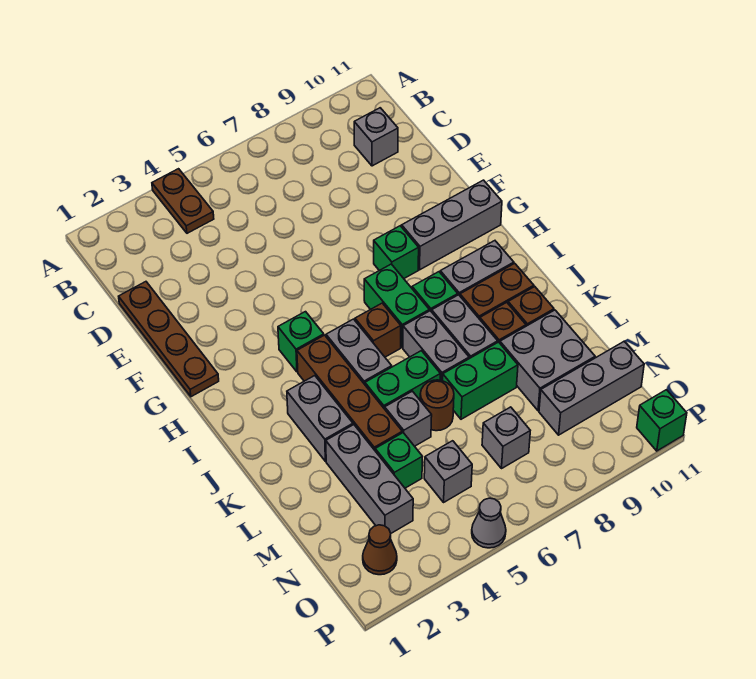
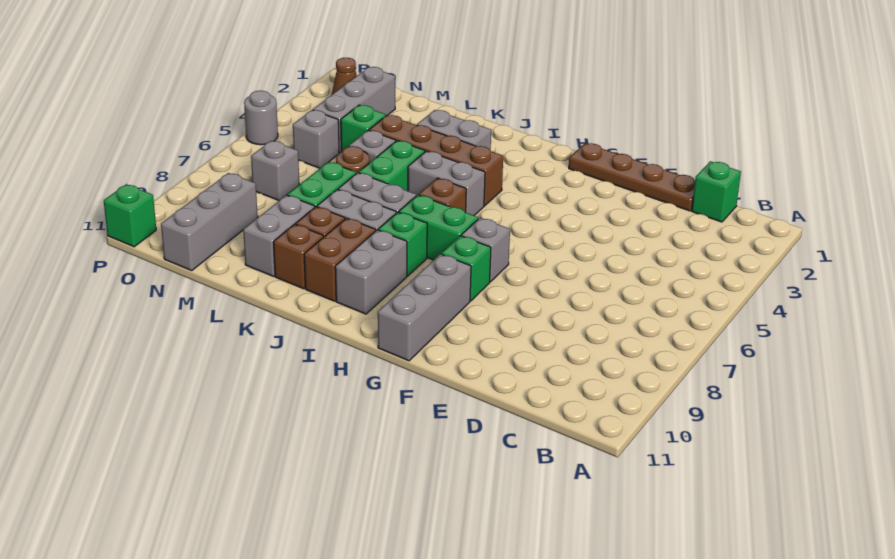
brown 1x2 plate [152,169,214,233] -> none
grey 1x1 brick [354,108,398,166] -> grey 1x1 brick moved to [461,218,510,282]
green 1x1 brick [278,312,324,372] -> green 1x1 brick moved to [692,161,741,222]
grey 1x3 brick [326,425,413,533] -> grey 1x3 brick turned to [313,67,395,153]
grey 2x2 brick [500,310,595,411] -> grey 1x2 brick [243,195,315,276]
grey 1x1 cone [472,498,506,548] -> grey 1x1 round brick [244,91,278,145]

